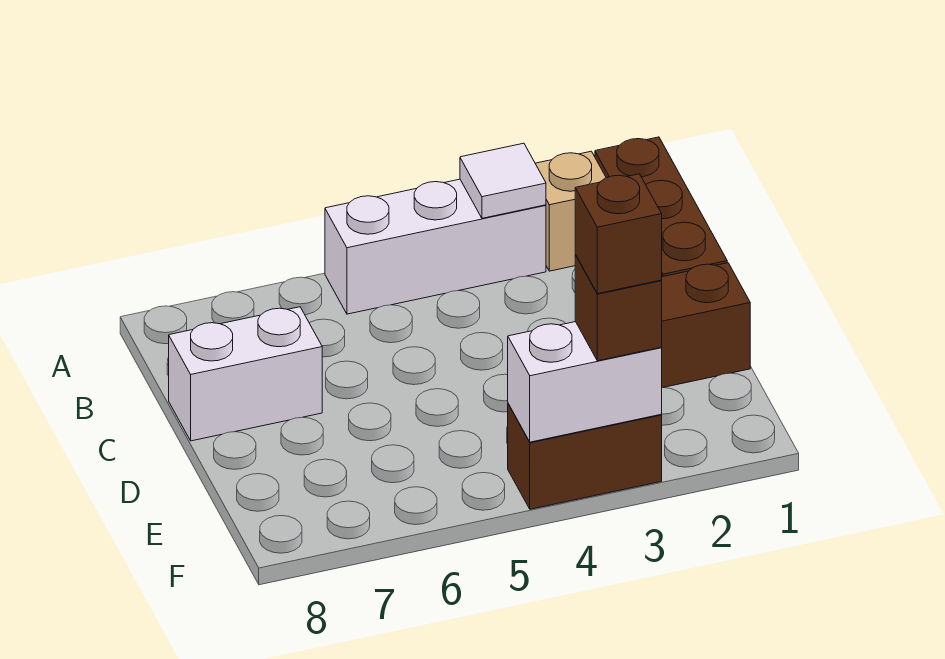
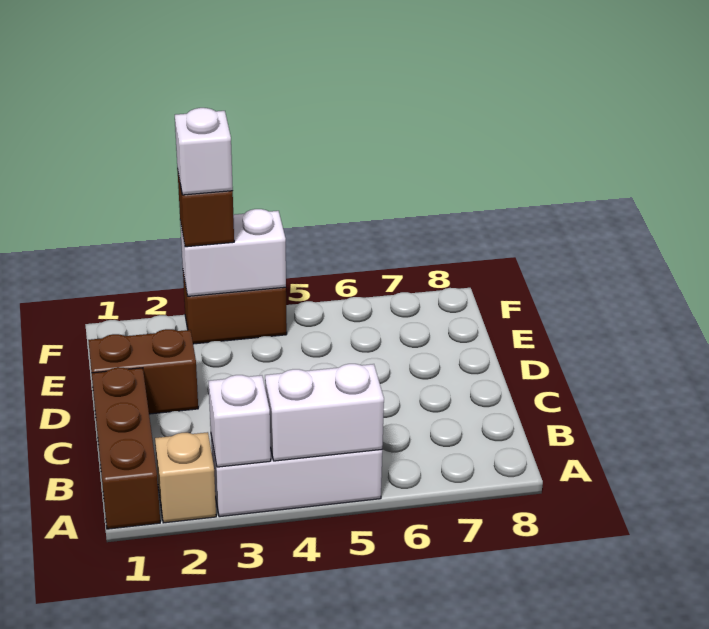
white 1x1 tile [460,143,546,218] -> white 1x1 brick [209,375,271,467]
white 1x2 brick [169,307,322,441] -> white 1x2 brick moved to [265,364,384,461]
brown 1x1 brick [575,174,662,294] -> white 1x1 brick [175,108,233,195]

